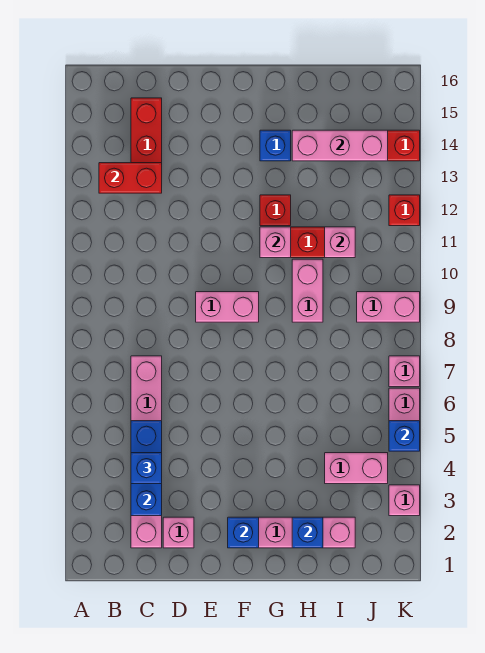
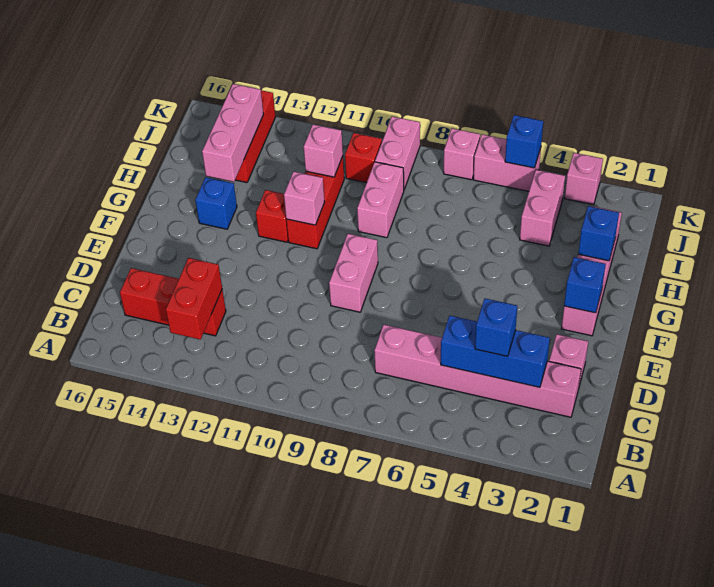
pink 1x2 brick [292,259,323,322] -> pink 1x2 brick turned to [357,162,404,238]
red 1x1 brick [389,195,420,226] -> red 1x1 brick moved to [345,133,382,183]

